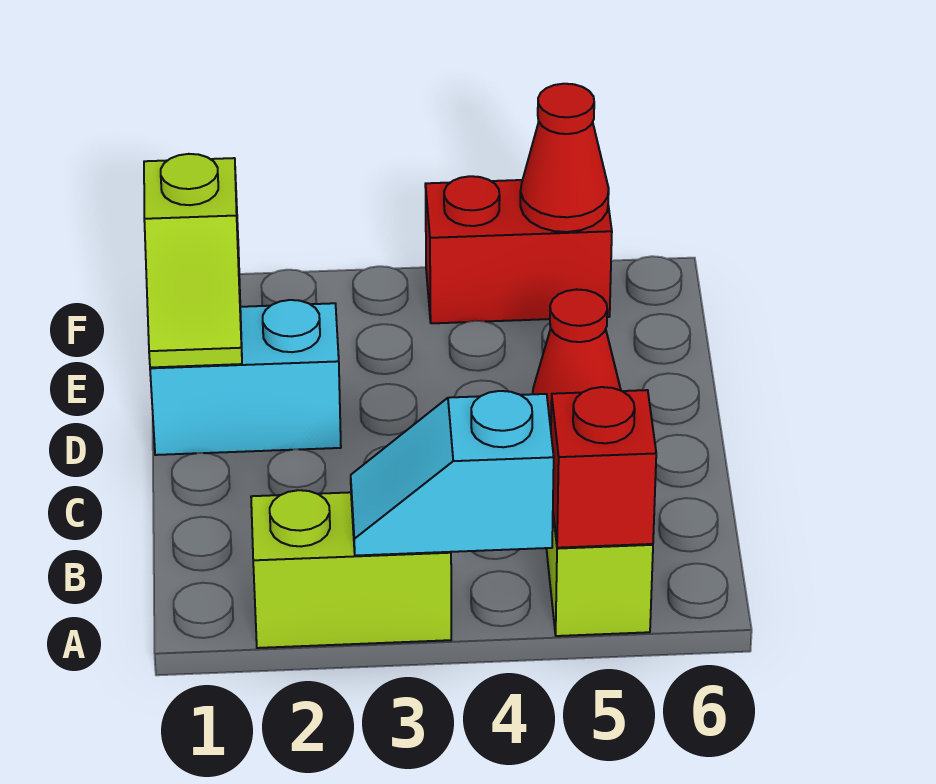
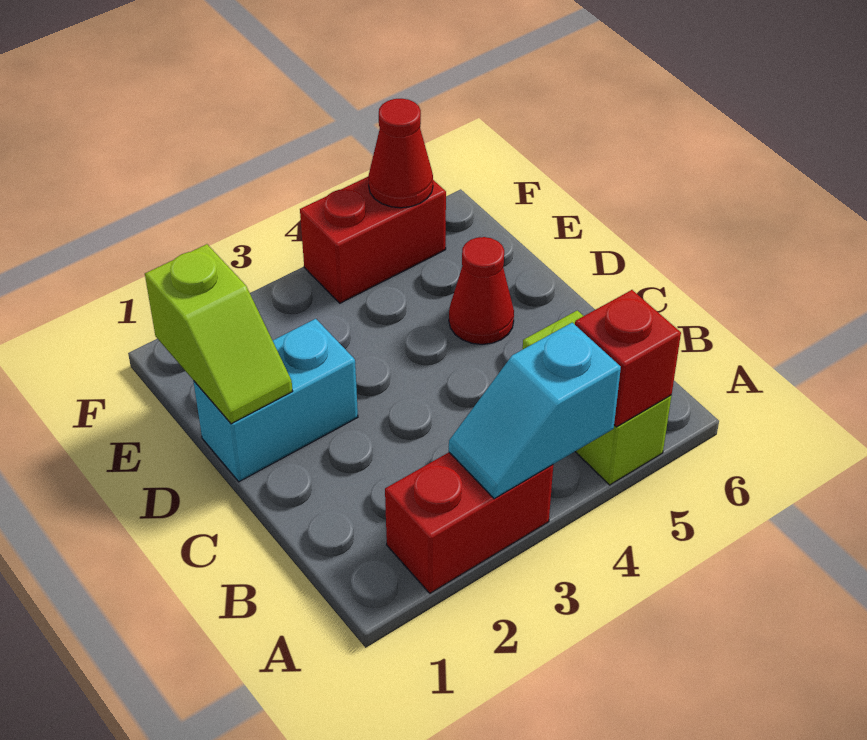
lime 1x2 brick [251,490,451,648] -> red 1x2 brick [385,452,553,593]

